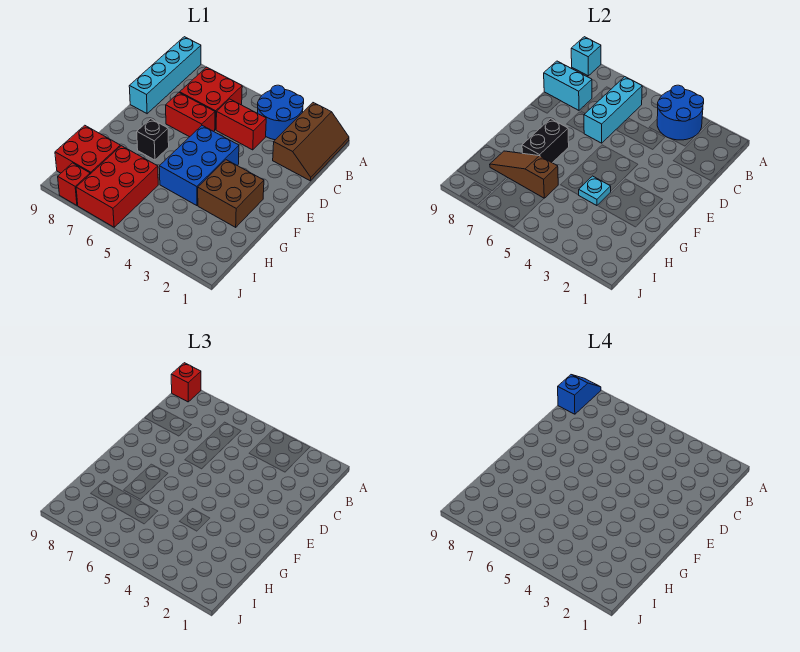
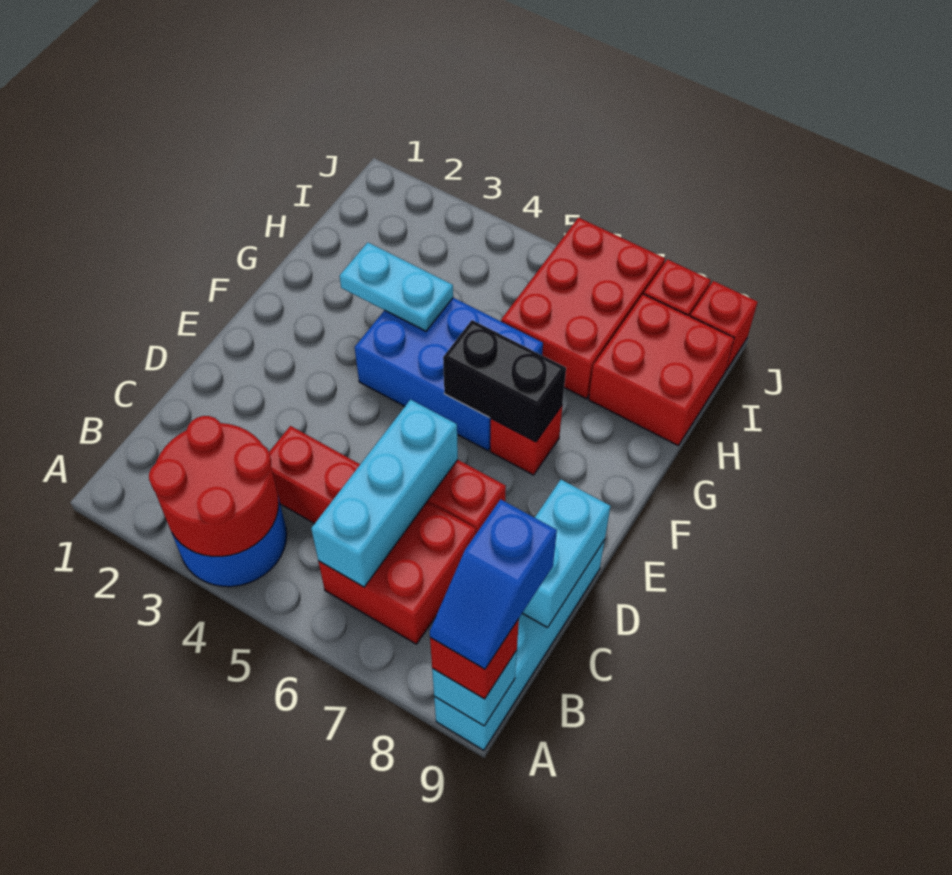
brown 2x3 slope [273,103,349,181] -> none
blue 2x2 round brick [657,85,704,140] -> red 2x2 round brick [149,416,279,556]
cyan 1x2 brick [544,61,592,110] -> cyan 1x2 brick turned to [522,480,611,627]
blue 2x3 brick [159,126,239,206] -> blue 2x3 brick turned to [355,298,543,451]
brown 2x2 brick [198,160,264,227] -> none
black 1x1 brick [137,119,169,160] -> red 1x1 brick [490,406,562,475]
black 1x2 brick [522,119,569,163] -> black 1x2 brick turned to [443,320,566,442]
cyan 1x1 plate [579,176,611,206] -> cyan 1x2 plate [340,242,453,331]
brown 1x3 slope [490,151,558,198] -> none
none -> red 1x1 brick [690,281,757,371]

